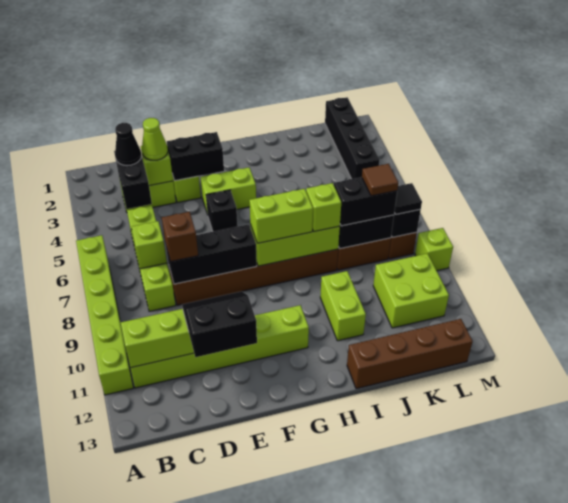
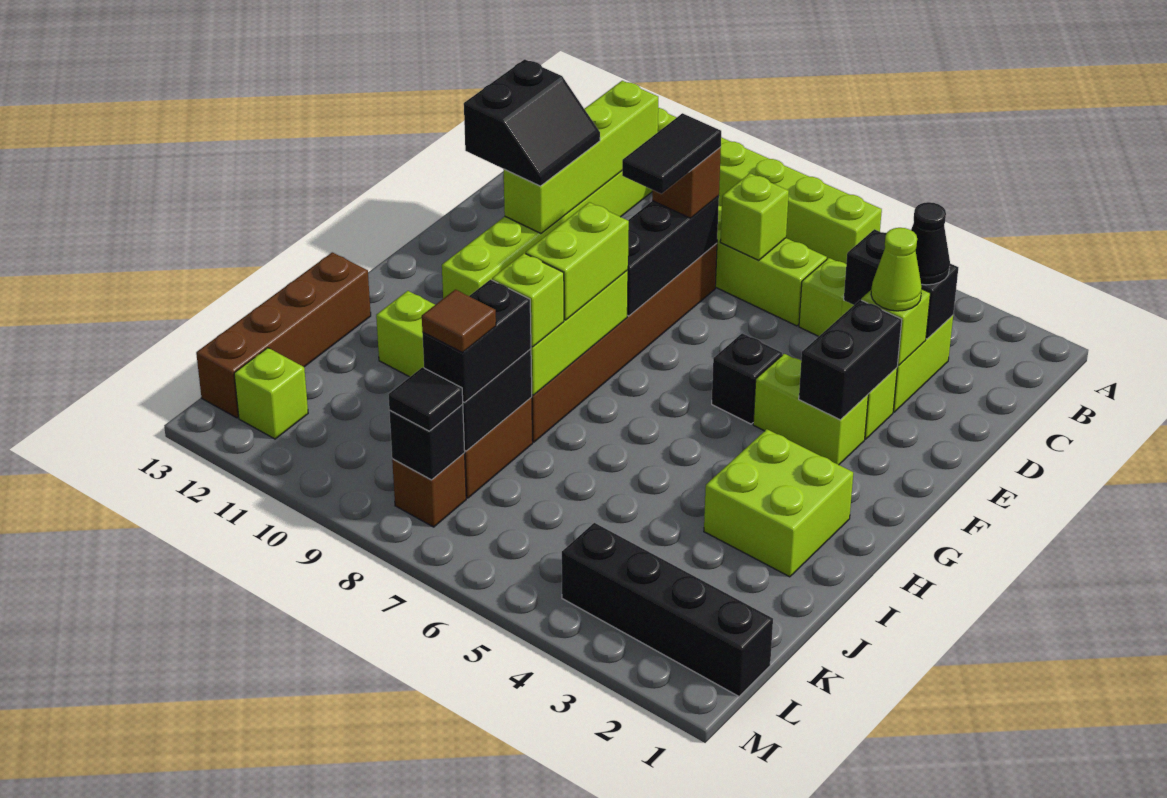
none -> black 1x2 tile [622,113,721,194]
lime 1x2 brick [200,168,256,215] -> lime 1x2 brick turned to [753,354,868,465]
lime 2x2 brick [373,253,449,328] -> lime 2x2 brick moved to [704,429,853,577]
lime 1x1 brick [415,228,453,271] -> lime 1x1 brick moved to [234,348,308,439]

